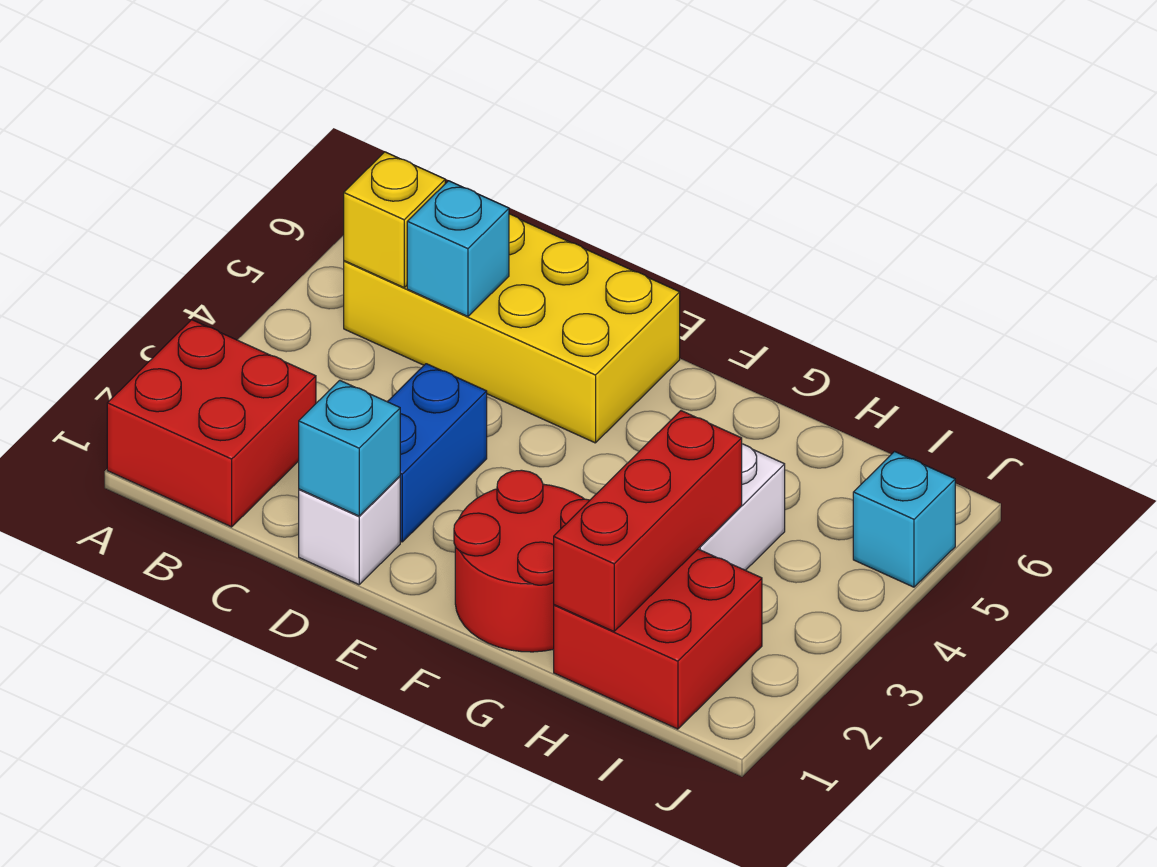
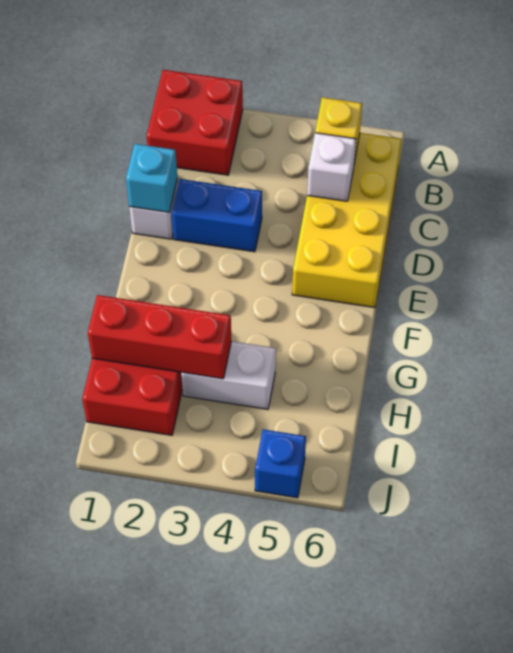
cyan 1x1 brick [407,181,509,316] -> white 1x1 brick [307,133,356,201]
red 2x2 round brick [454,470,590,652] -> none
cyan 1x1 brick [853,452,955,587] -> blue 1x1 brick [255,429,306,498]

